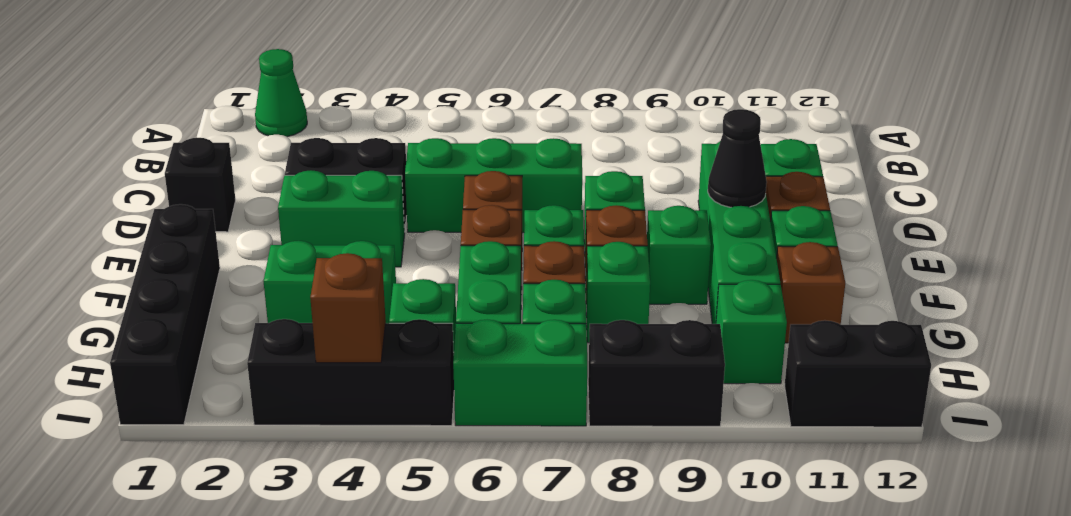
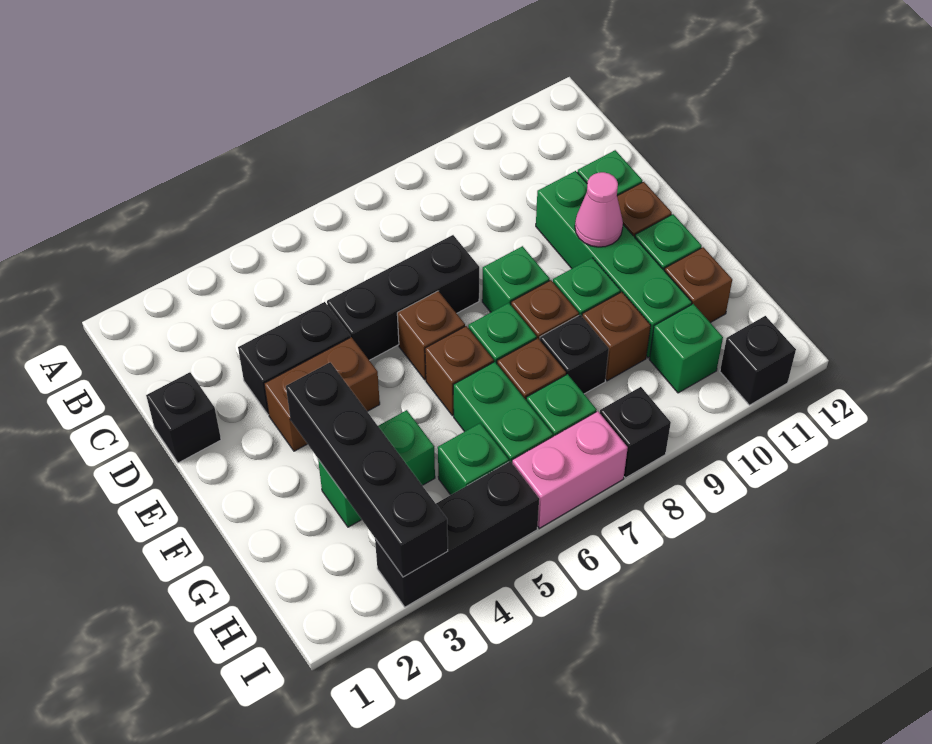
green 1x1 cone [255,49,307,137] -> none
green 1x3 brick [405,138,582,233] -> black 1x3 brick [327,235,479,360]
green 1x2 brick [278,170,405,267] -> brown 1x2 brick [264,337,380,451]
black 1x1 cone [708,109,767,207] -> pink 1x1 cone [575,172,623,247]
black 1x4 brick [110,204,220,425] -> black 1x4 brick moved to [286,362,448,577]
green 1x1 brick [586,242,650,343] -> black 1x1 brick [540,315,609,394]
brown 1x1 brick [310,253,386,363] -> brown 1x1 brick moved to [582,292,651,381]
green 1x2 brick [453,320,587,426] -> pink 1x2 brick [512,411,628,528]
black 1x2 brick [588,320,725,426] -> black 1x1 brick [600,387,671,478]
black 1x2 brick [785,320,931,427] -> black 1x1 brick [720,316,796,405]

